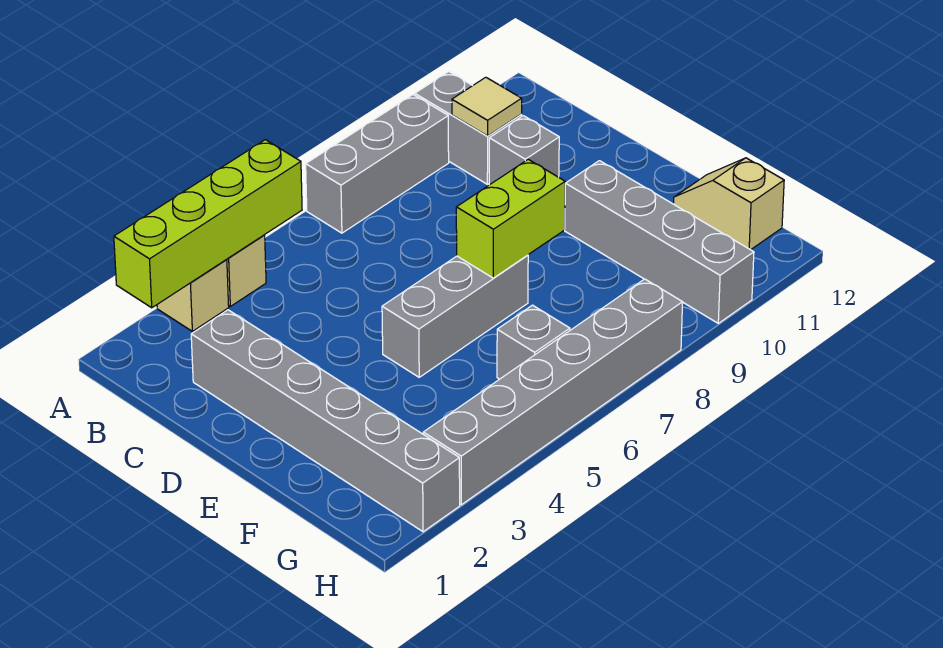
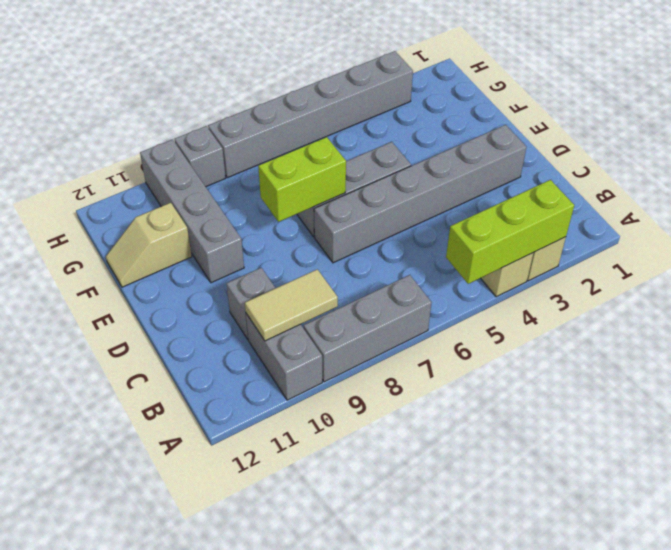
lime 1x4 brick [114,140,302,308] -> lime 1x3 brick [446,180,574,284]
tan 1x1 tile [452,77,522,136] -> tan 1x2 tile [245,269,338,341]
grey 1x6 brick [191,310,460,532] -> grey 1x6 brick turned to [314,125,526,263]
tan 1x2 slope [673,158,784,250] -> tan 1x2 slope turned to [106,203,192,287]
grey 1x1 brick [497,305,570,379] -> grey 1x1 brick moved to [174,126,226,187]

